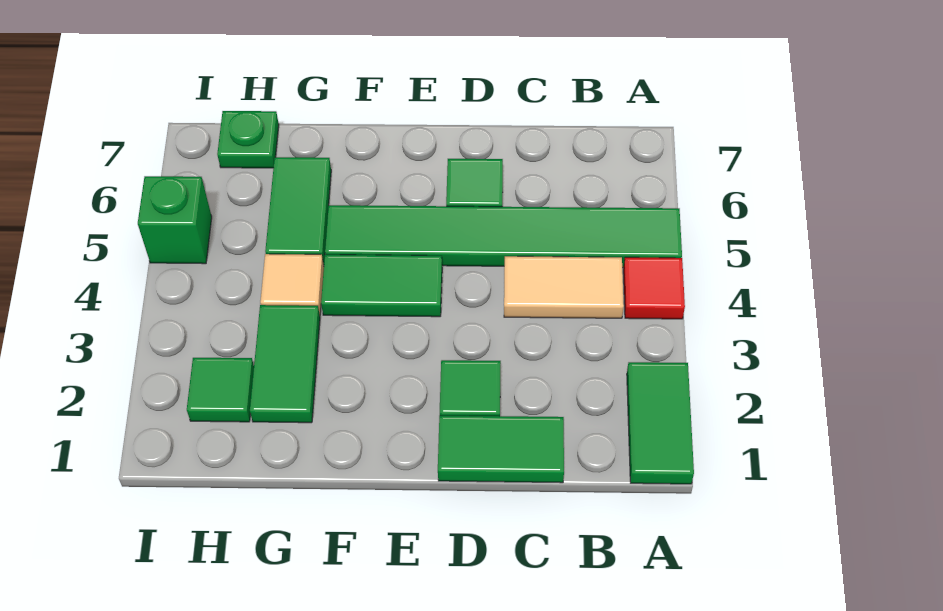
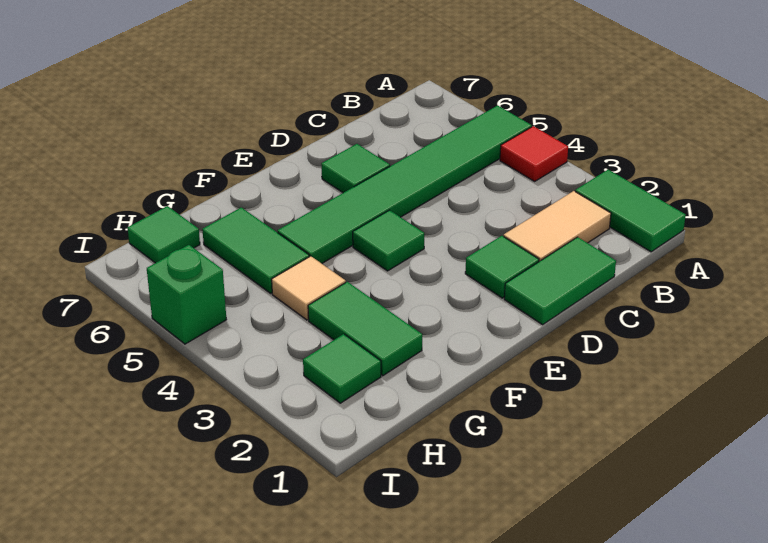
tan 1x2 tile [504,256,624,318] -> tan 1x2 tile moved to [504,191,611,261]
green 1x2 tile [321,255,442,317] -> green 1x1 tile [353,210,424,271]
green 1x1 plate [217,111,279,168] -> green 1x1 tile [128,206,200,263]

